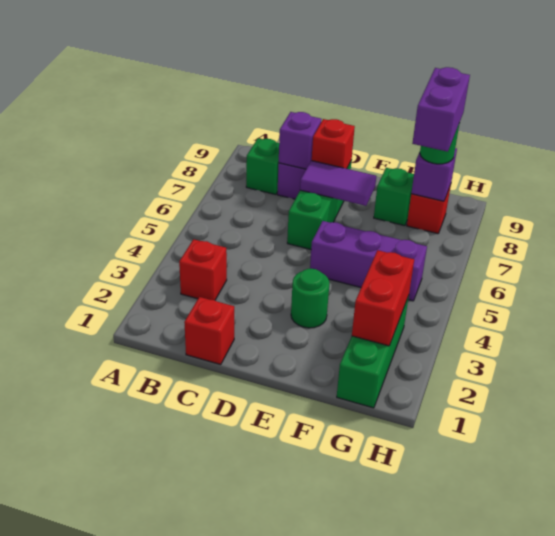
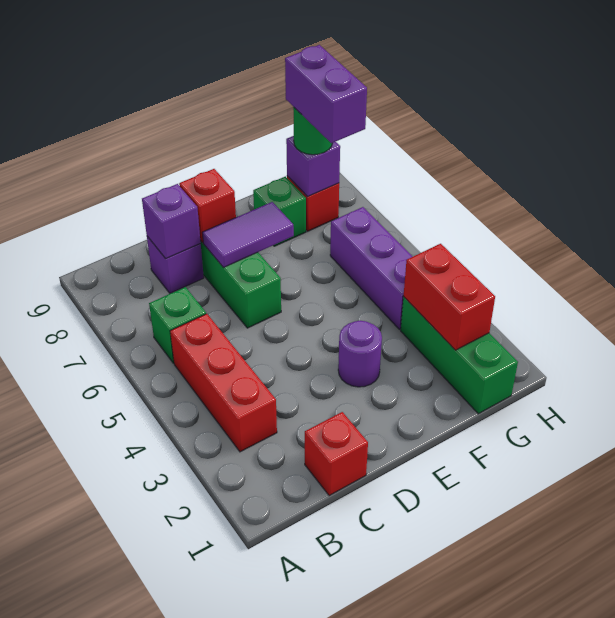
red 1x1 brick [179,239,227,300] -> red 1x3 brick [170,314,277,452]
green 1x1 brick [246,138,279,195] -> green 1x1 brick moved to [149,287,206,363]
green 1x1 round brick [291,269,329,328] -> purple 1x1 round brick [338,321,382,387]
purple 1x3 brick [310,221,427,301] -> purple 1x3 brick turned to [330,207,413,329]

